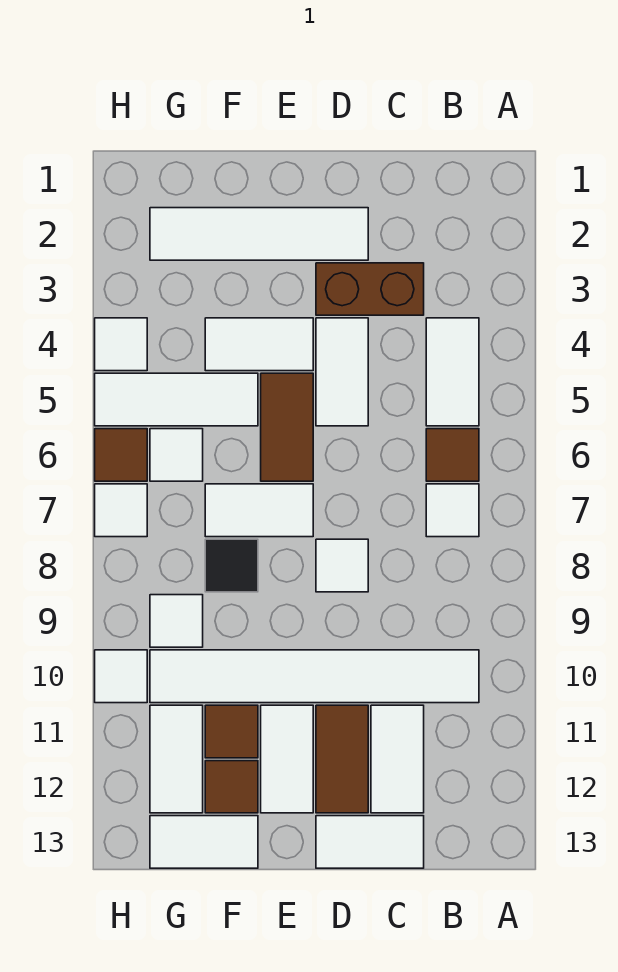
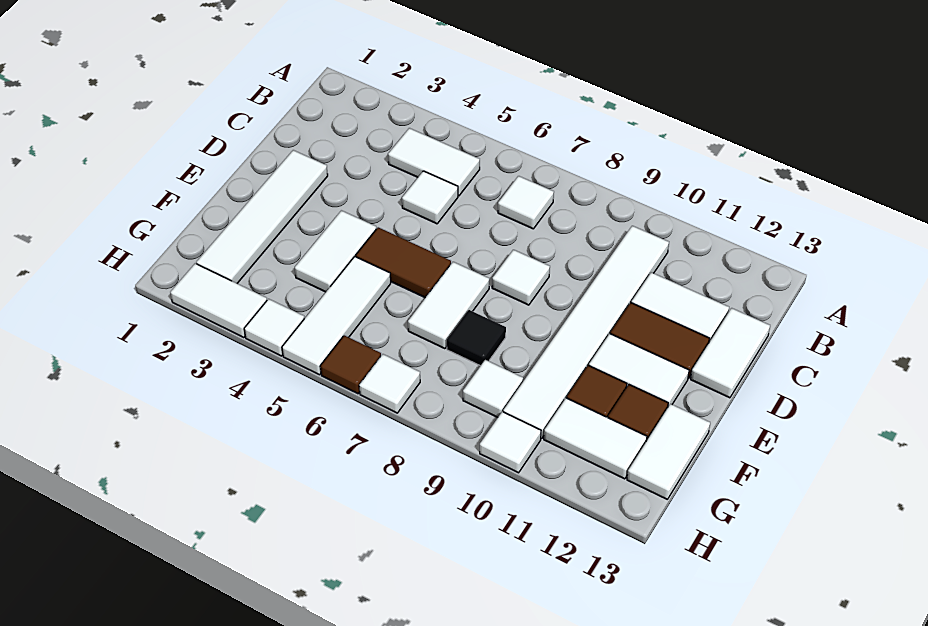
brown 1x1 tile [426,429,479,481] -> none
brown 1x2 brick [316,263,424,315] -> none
white 1x2 tile [316,318,368,426] -> white 1x2 tile moved to [170,264,267,338]
white 1x1 tile [150,429,203,481] -> white 1x1 tile moved to [402,171,458,224]

